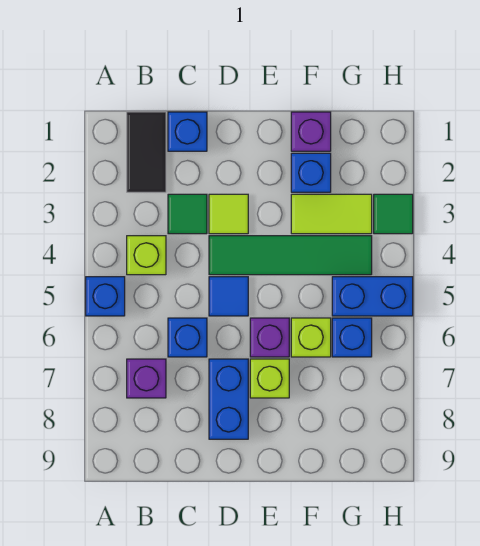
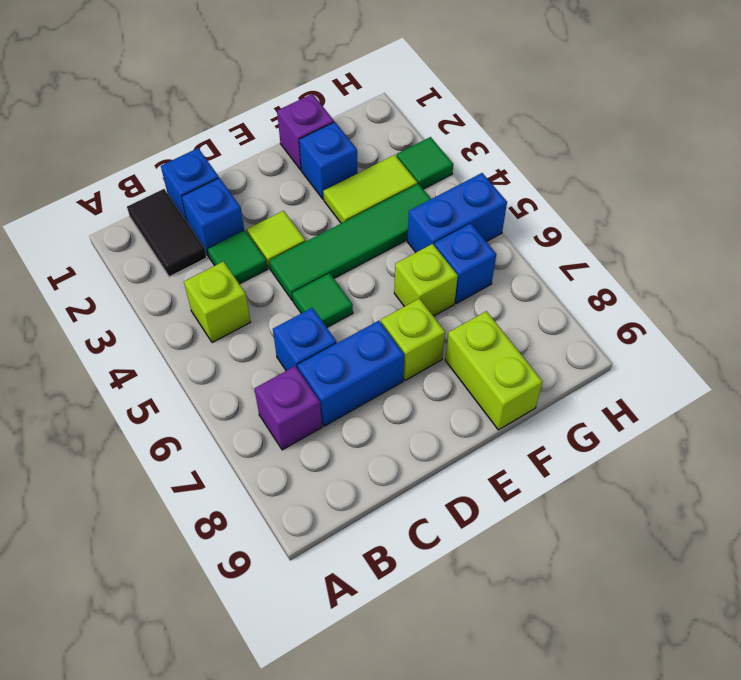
blue 1x1 brick [86,277,125,316] -> blue 1x1 brick moved to [182,178,244,257]
blue 1x1 tile [209,277,248,316] -> green 1x1 tile [292,273,353,327]
blue 1x2 brick [209,359,248,439] -> blue 1x2 brick turned to [298,321,404,426]
purple 1x1 brick [250,318,289,357] -> none
none -> lime 1x2 brick [445,311,543,430]

